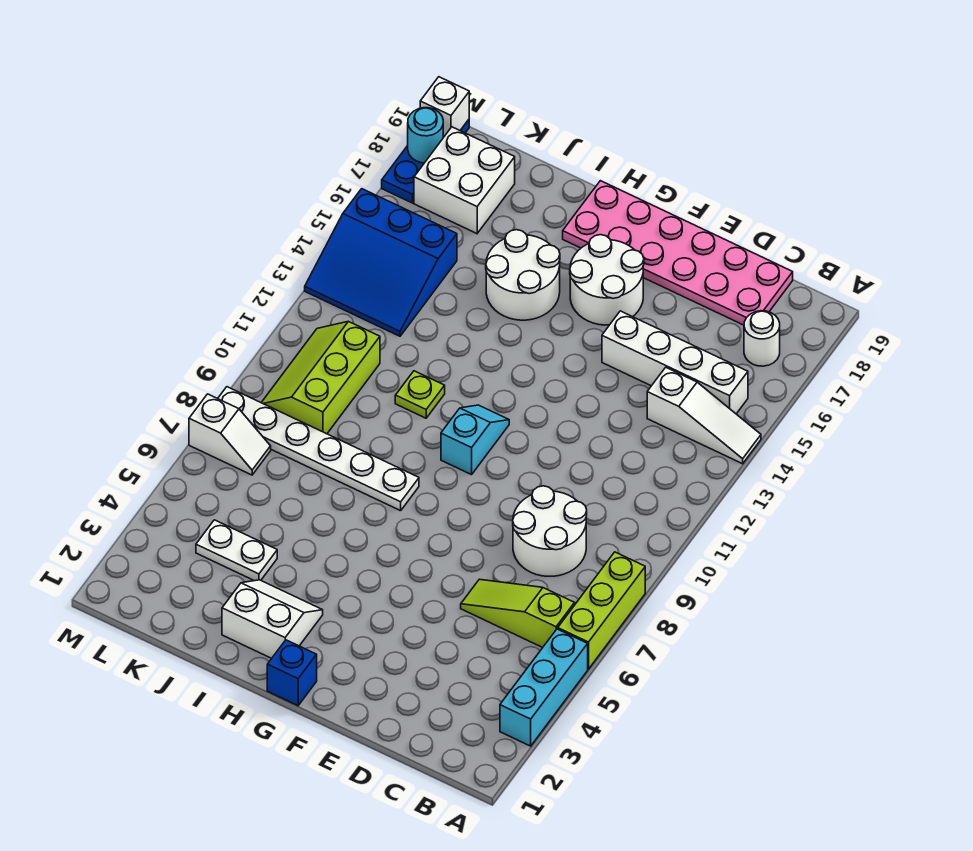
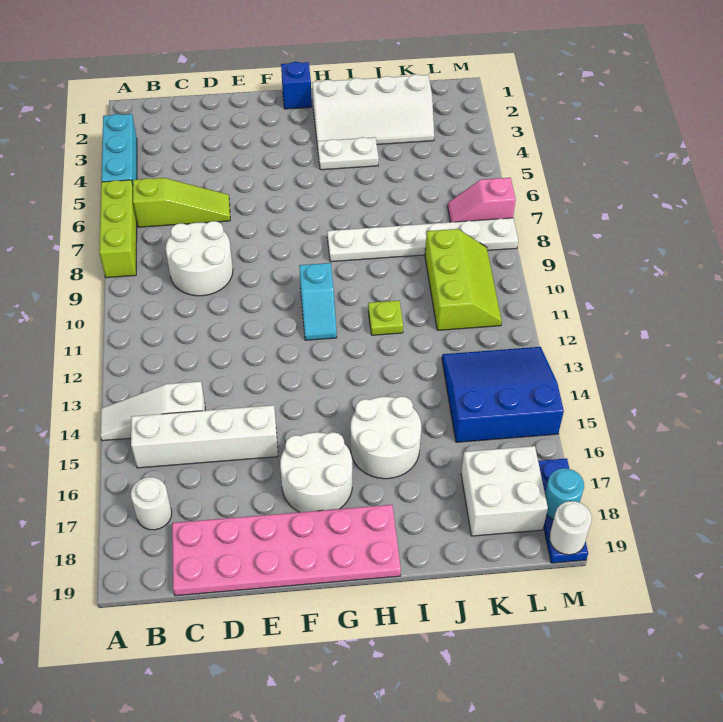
white 2x2 slope [222,580,323,658] -> white 2x4 slope [312,74,434,147]
white 1x2 plate [196,520,277,581] -> white 1x2 plate moved to [317,137,379,170]
white 1x2 slope [189,394,271,475] -> pink 1x2 slope [448,178,516,222]
white 1x1 brick [420,77,469,138] -> white 1x1 round brick [550,501,592,555]

